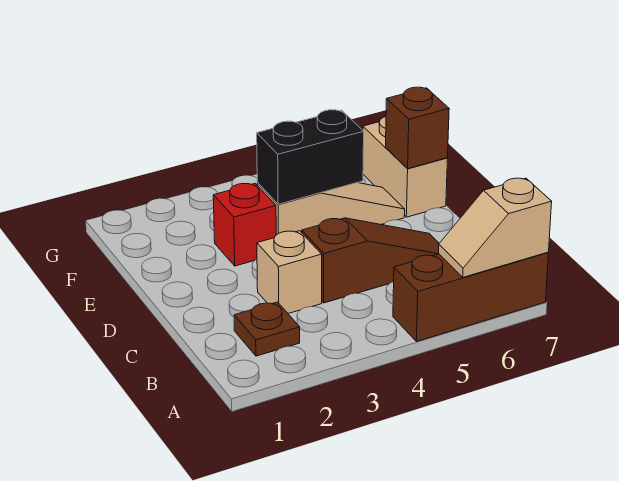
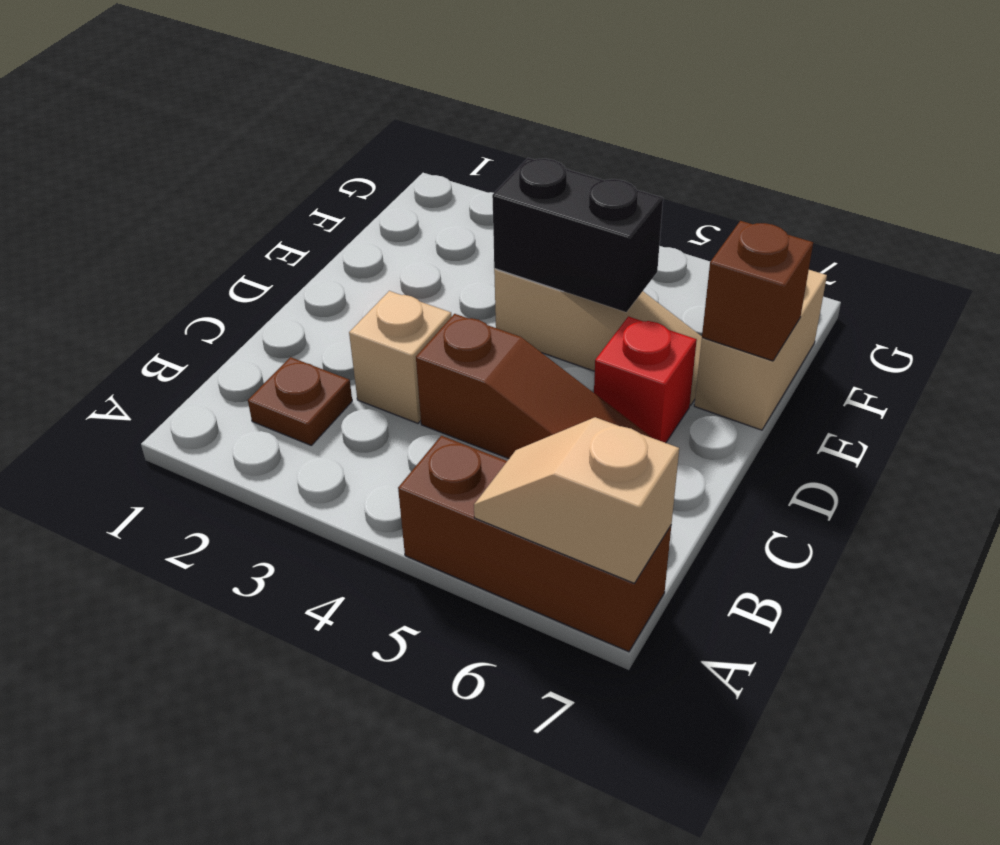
red 1x1 brick [213,184,276,266] -> red 1x1 brick moved to [594,316,697,443]

